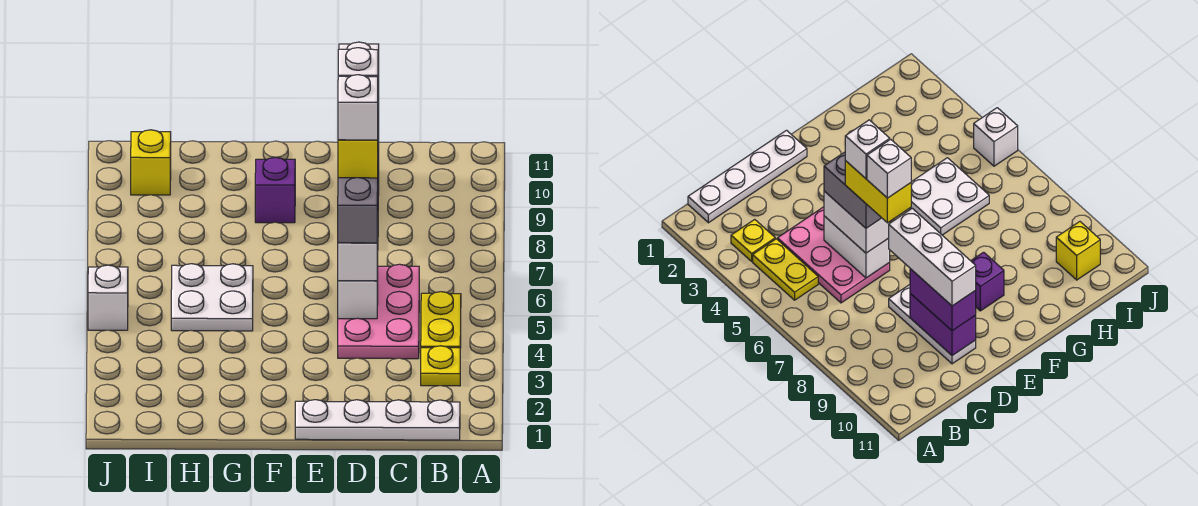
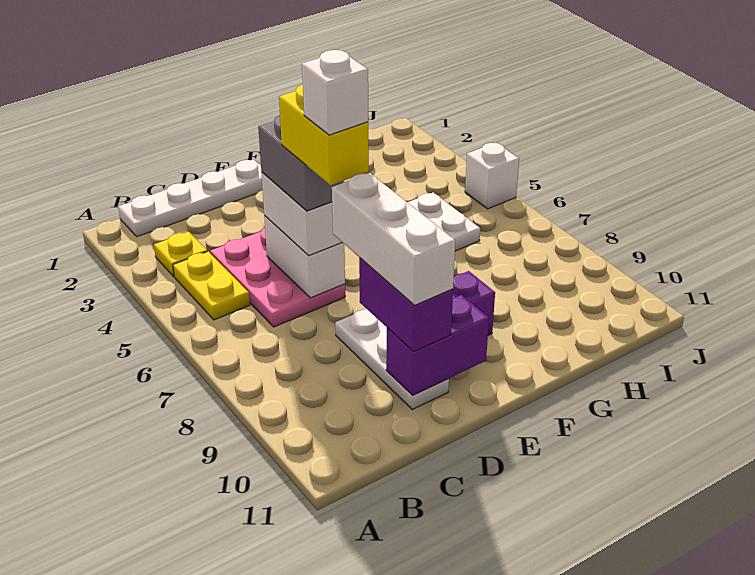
white 1x1 brick [338,75,378,140] -> none
purple 1x2 brick [910,294,976,356] -> purple 1x2 brick turned to [386,295,489,395]
yellow 1x1 brick [131,130,171,195] -> none

